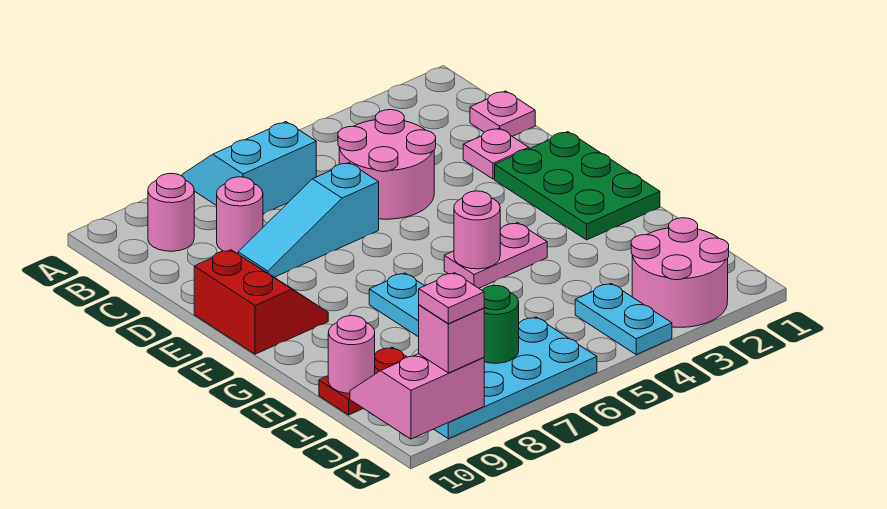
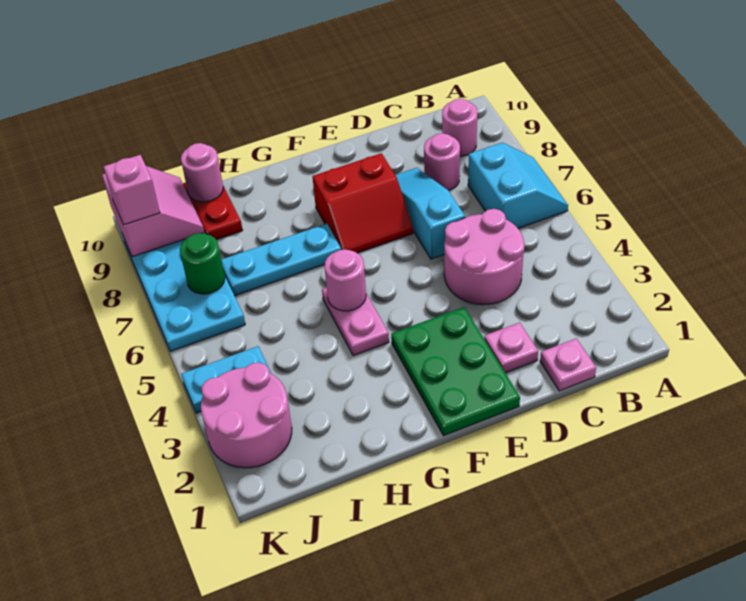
green 2x3 plate [495,132,660,240] -> green 2x3 plate turned to [391,307,520,436]
red 2x2 slope [194,250,328,354] -> red 2x2 slope moved to [313,153,413,253]
pink 1x1 plate [419,273,484,324] -> none

